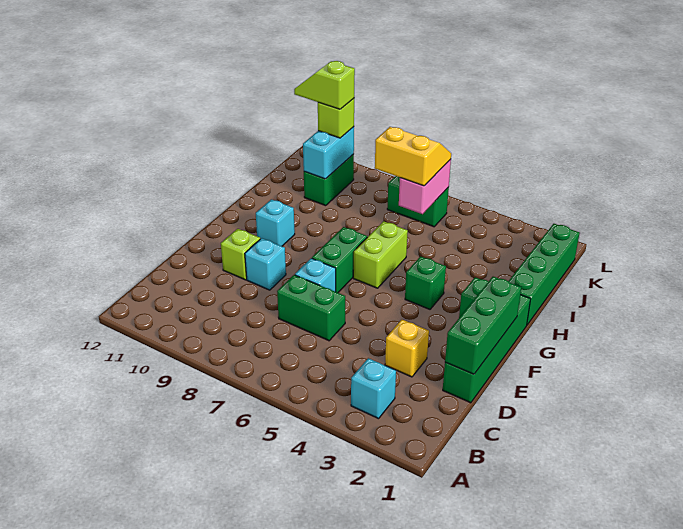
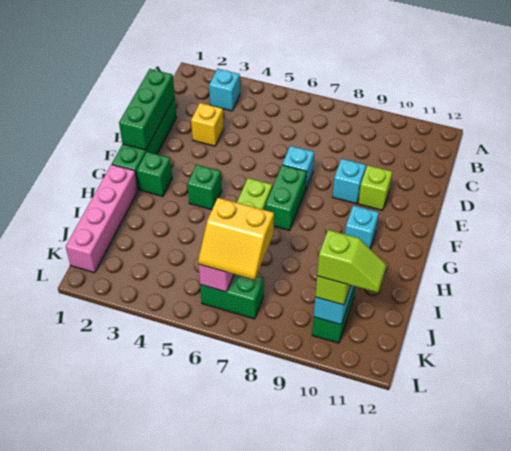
green 1x2 brick [277,275,345,341] -> none
green 1x4 brick [508,224,580,325] -> pink 1x4 brick [66,164,138,273]

